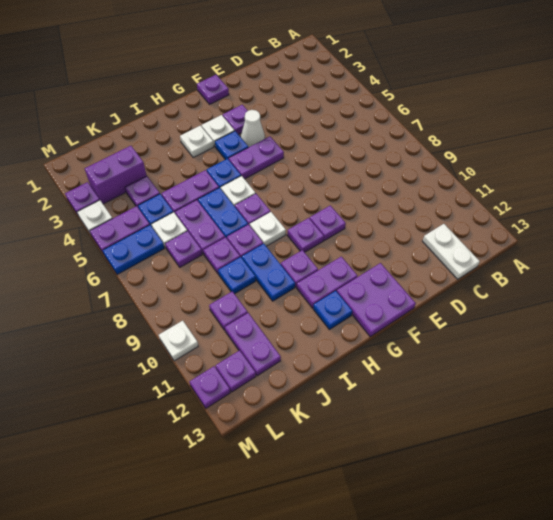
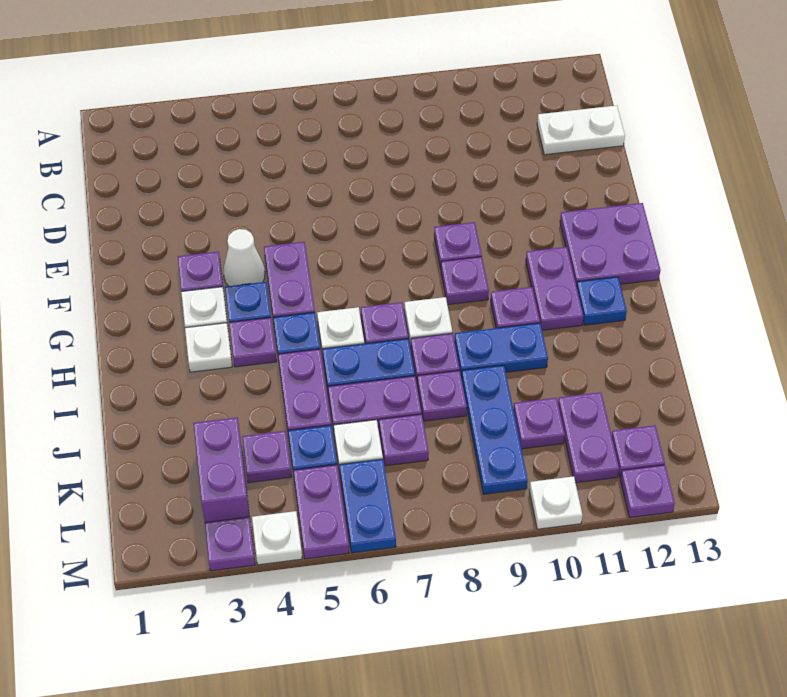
purple 1x1 plate [197,75,229,104] -> purple 1x1 plate moved to [229,318,277,367]
blue 1x1 plate [218,257,256,294] -> blue 1x3 plate [461,365,528,494]
purple 1x2 plate [225,313,281,376] -> purple 1x2 plate turned to [558,392,619,483]

